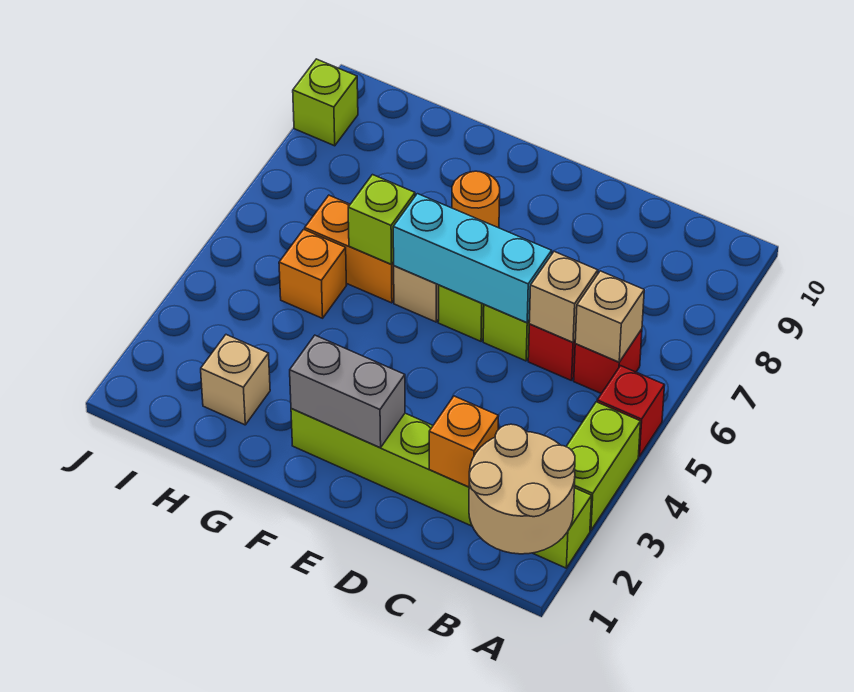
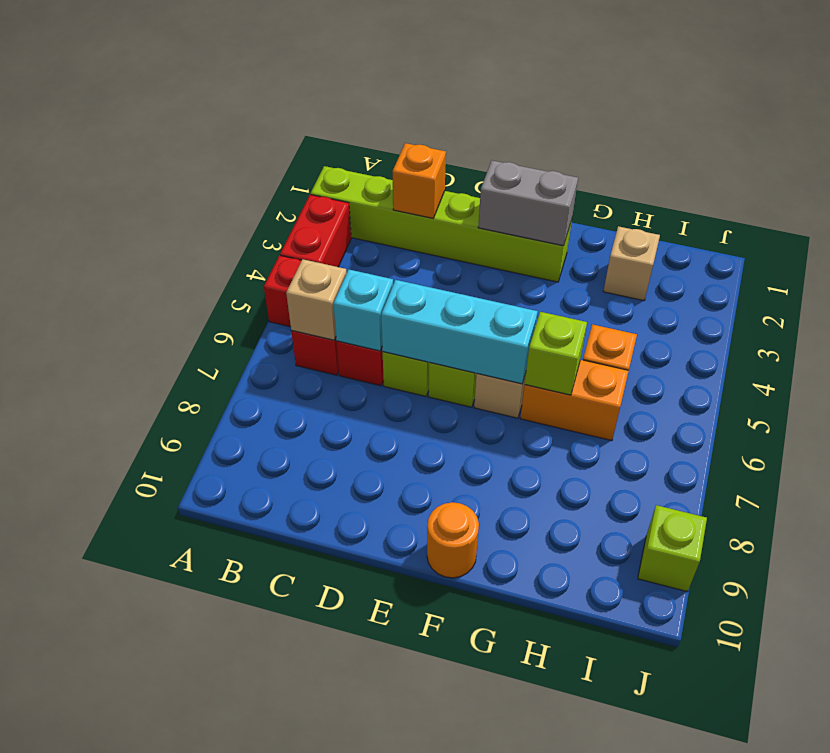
tan 2x2 round brick [469,424,575,554] -> none
lime 1x2 brick [566,402,641,530] -> red 1x2 brick [280,195,351,267]
tan 1x1 brick [529,252,598,342] -> cyan 1x1 brick [333,270,393,351]
orange 1x1 round brick [452,171,500,228] -> orange 1x1 round brick moved to [427,502,479,578]

